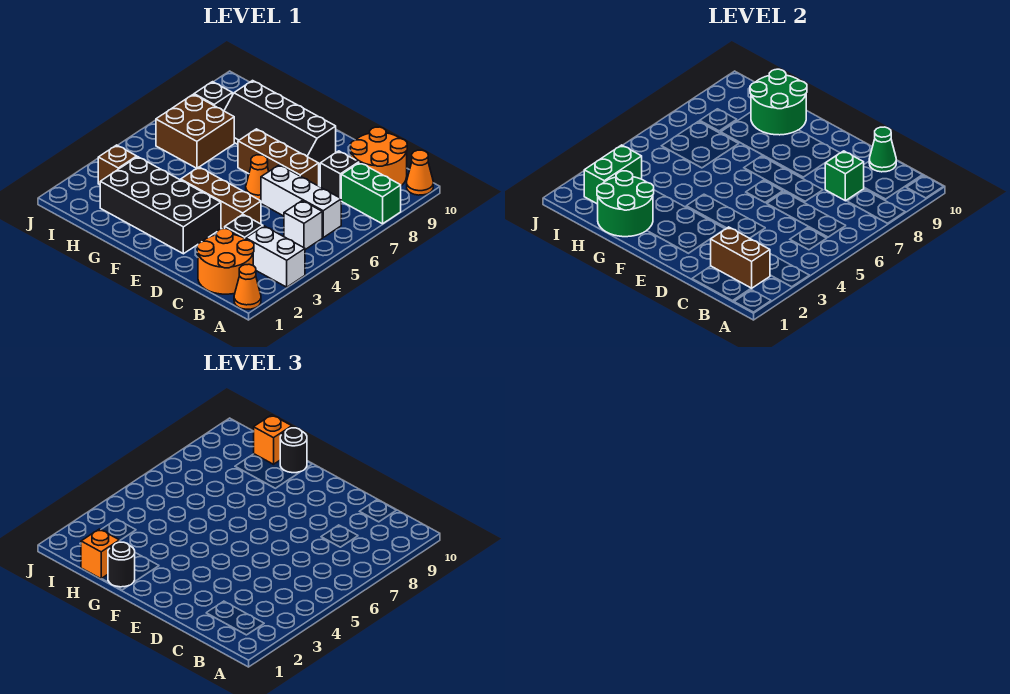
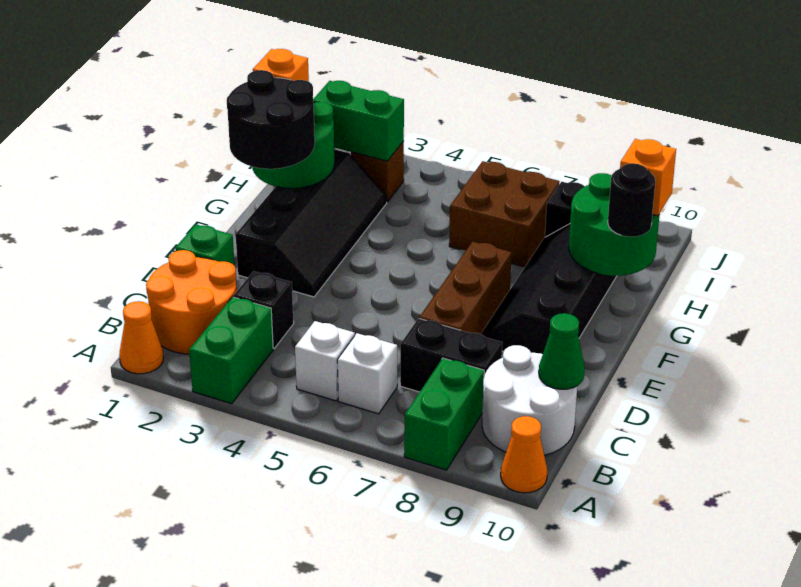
white 1x2 brick [246,226,305,287] -> green 1x2 brick [189,297,273,404]
brown 1x2 brick [711,227,770,288] -> none
white 1x3 brick [261,165,341,237] -> white 1x1 brick [337,333,397,414]
orange 2x2 round brick [350,127,407,186] -> white 2x2 round brick [482,345,577,455]
black 1x1 brick [320,151,359,198] -> black 1x2 brick [400,318,502,392]
green 1x1 brick [825,151,864,201] -> green 1x1 brick moved to [175,224,235,266]
brown 1x3 brick [181,167,261,229] -> none
black 2x4 brick [100,157,221,254] -> black 2x4 slope [236,149,387,297]
orange 1x1 cone [246,155,269,200] -> none
black 1x1 round brick [108,542,135,587] -> black 2x2 round brick [227,70,315,169]

